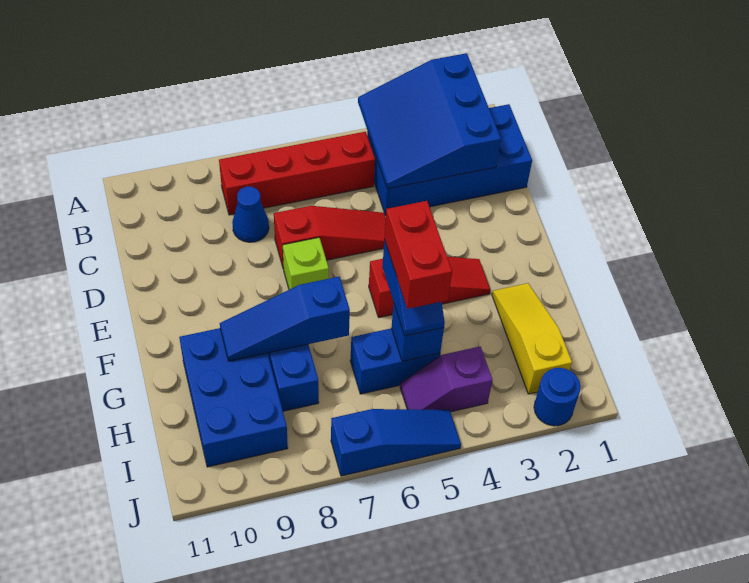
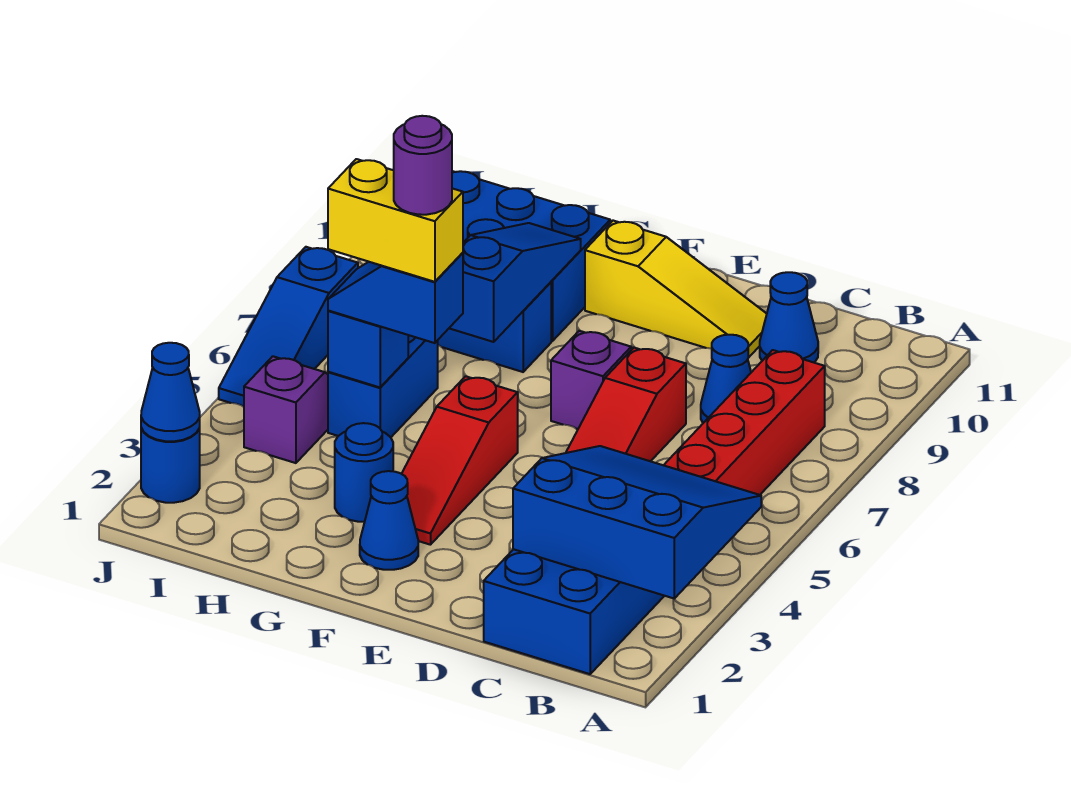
none -> blue 1x1 cone [760,272,818,363]
lime 1x1 brick [283,238,329,290] -> purple 1x1 brick [551,331,631,429]
none -> blue 1x1 cone [360,471,418,570]
yellow 1x3 slope [492,283,572,394] -> yellow 1x3 slope moved to [585,221,767,358]
none -> blue 1x1 round brick [335,423,393,522]
red 1x2 brick [384,201,452,309] -> yellow 1x2 brick [328,159,463,282]
none -> purple 1x1 round brick [394,116,452,215]
none -> blue 1x1 cone [141,343,200,441]

